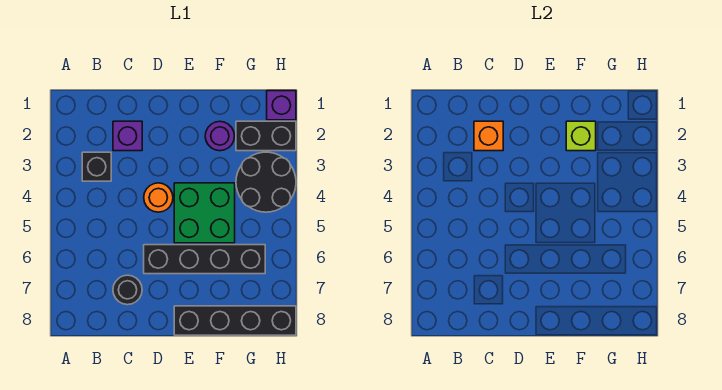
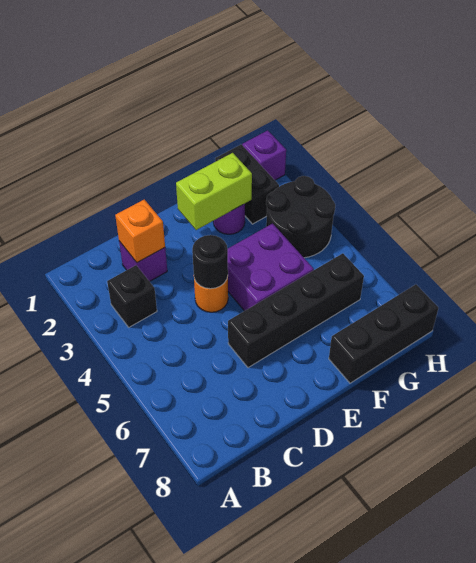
black 1x1 round brick [113,275,142,305] -> black 1x1 round brick moved to [192,235,228,289]
green 2x2 brick [174,183,235,243] -> purple 2x2 brick [228,224,314,311]
black 1x4 brick [174,306,296,335] -> black 1x3 brick [329,285,438,383]
lime 1x1 brick [566,121,596,151] -> lime 1x2 brick [176,153,252,230]
black 1x2 brick [236,121,296,151] -> black 1x2 brick turned to [215,145,279,224]

